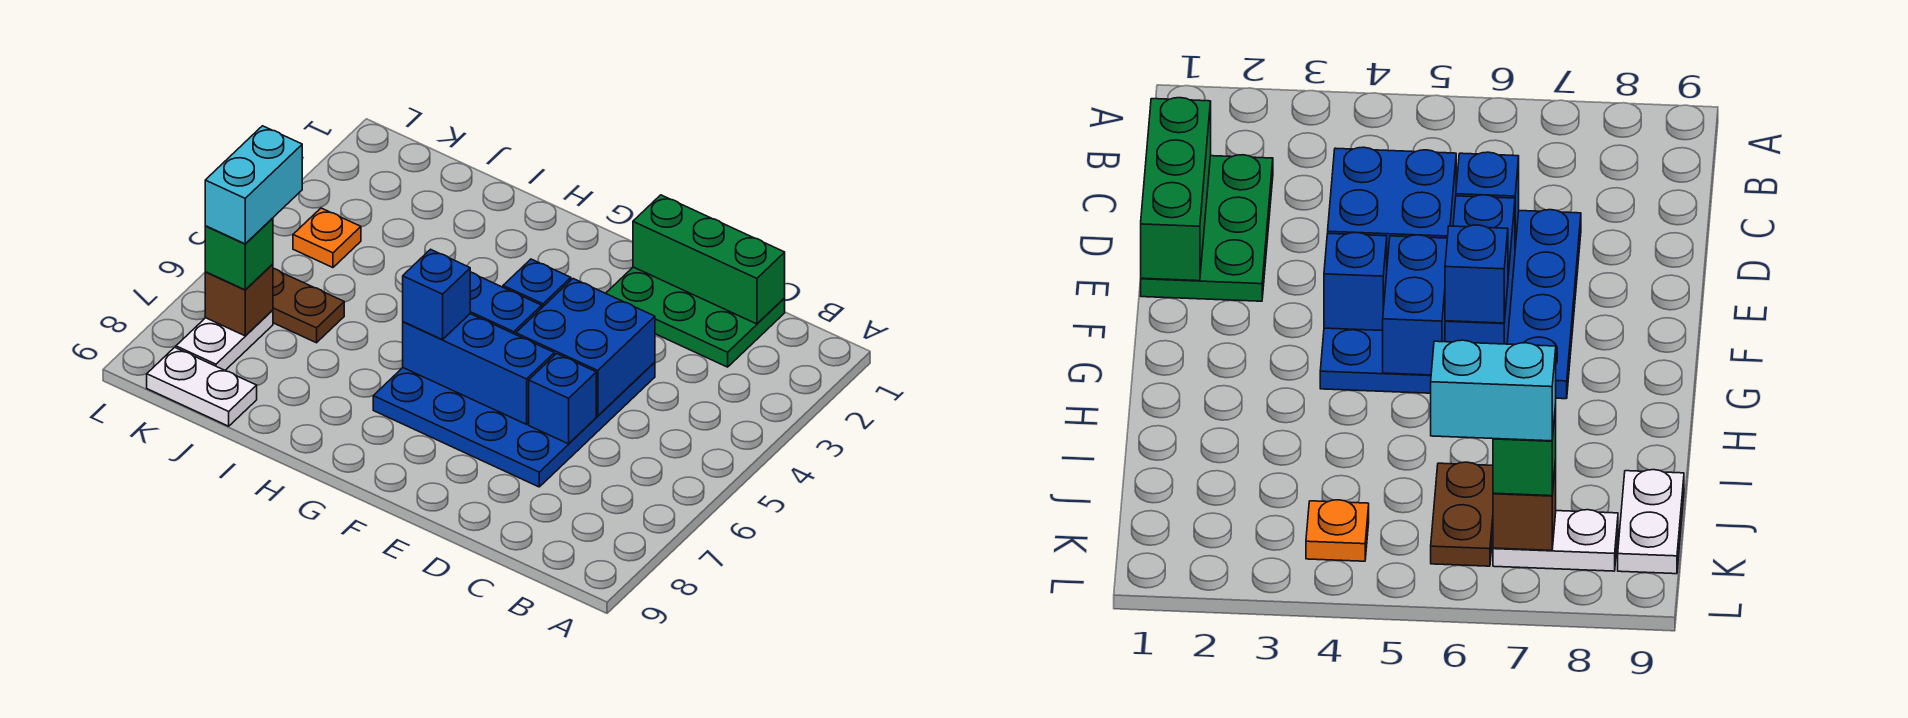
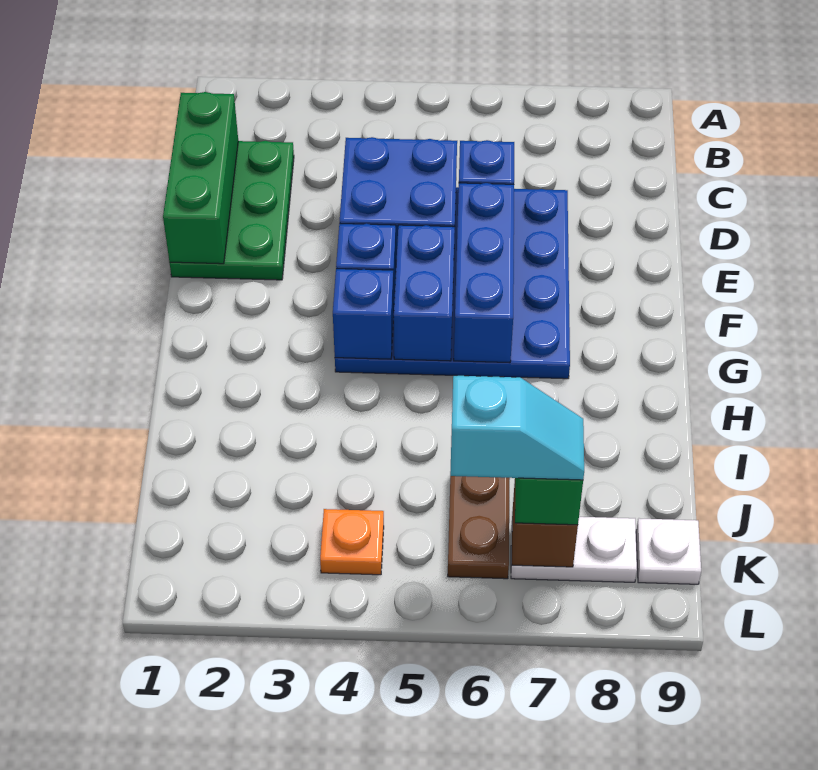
blue 1x1 brick [403,249,470,340] -> blue 1x1 brick moved to [333,269,394,359]
white 1x2 plate [147,347,257,426] -> white 1x1 plate [636,518,701,584]
cyan 1x2 brick [205,126,302,244] -> cyan 1x2 slope [450,376,584,480]

